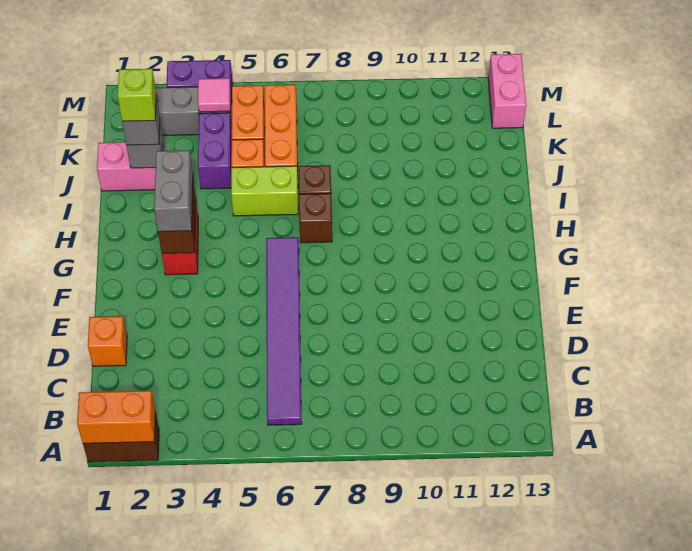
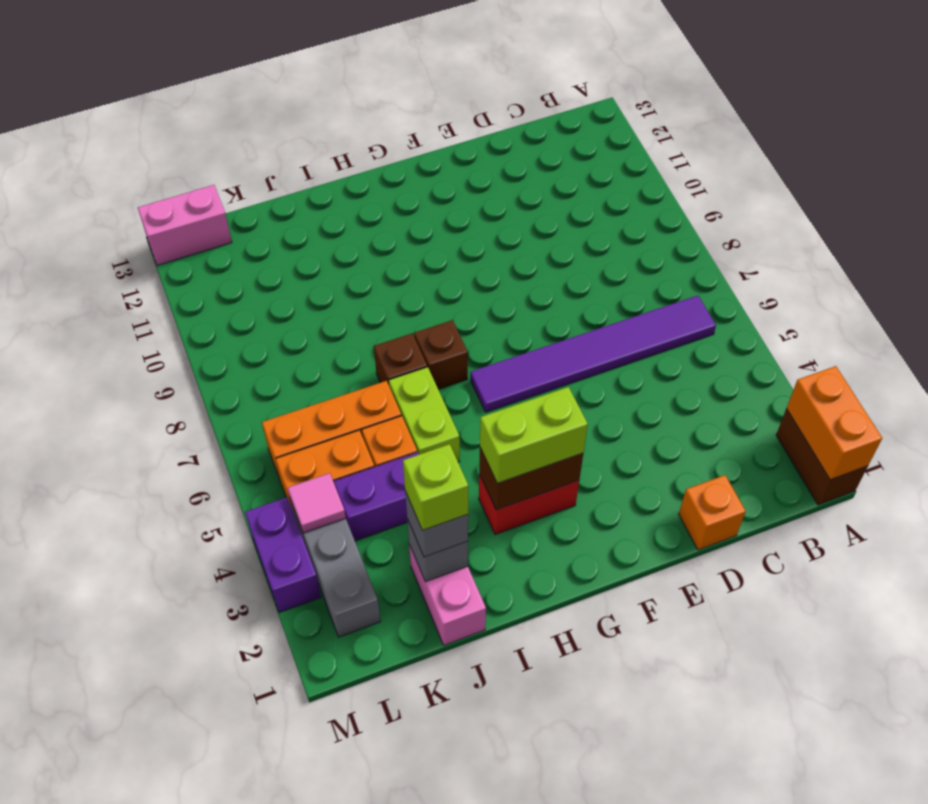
grey 1x2 brick [154,150,193,232] -> lime 1x2 brick [480,387,588,483]

